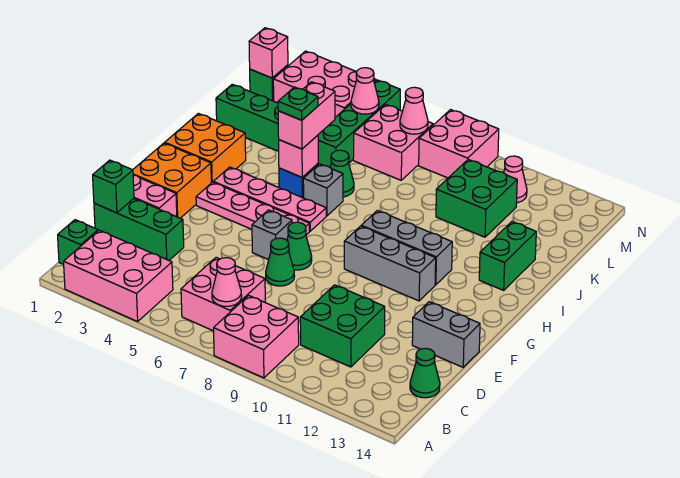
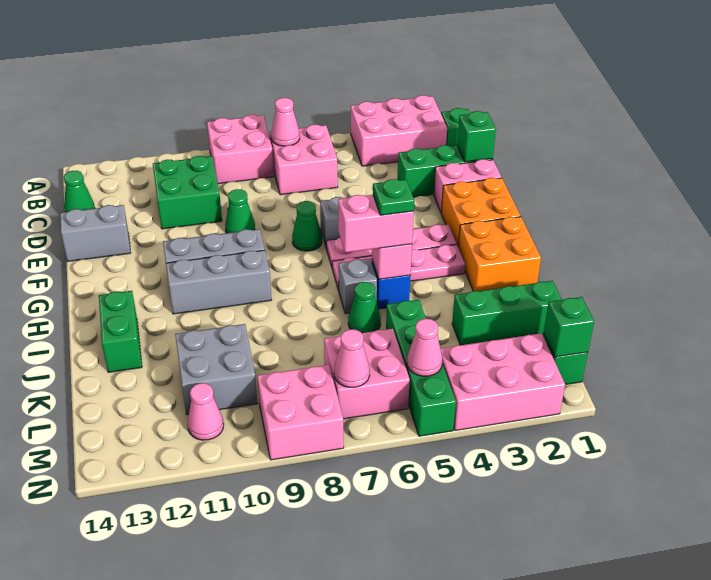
green 1x1 cone [266,238,295,286] -> green 1x1 cone moved to [225,189,255,233]
pink 1x2 brick [278,82,335,149] -> pink 1x2 brick turned to [338,195,414,253]
green 2x2 brick [436,160,517,237] -> grey 2x2 brick [175,324,258,415]
pink 1x1 brick [249,28,288,78] -> green 1x1 brick [544,297,594,357]

